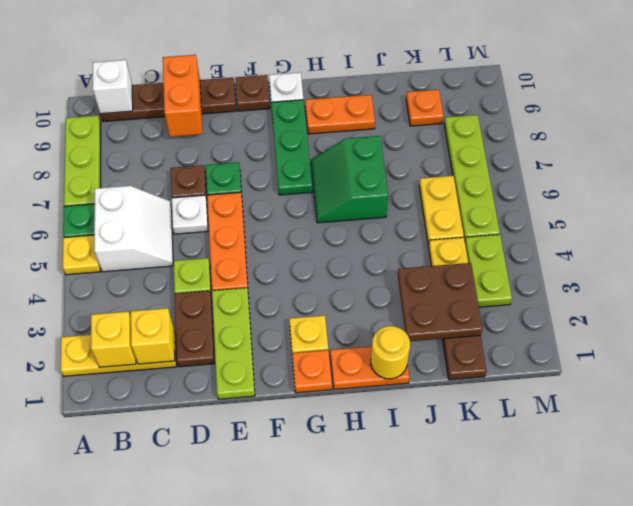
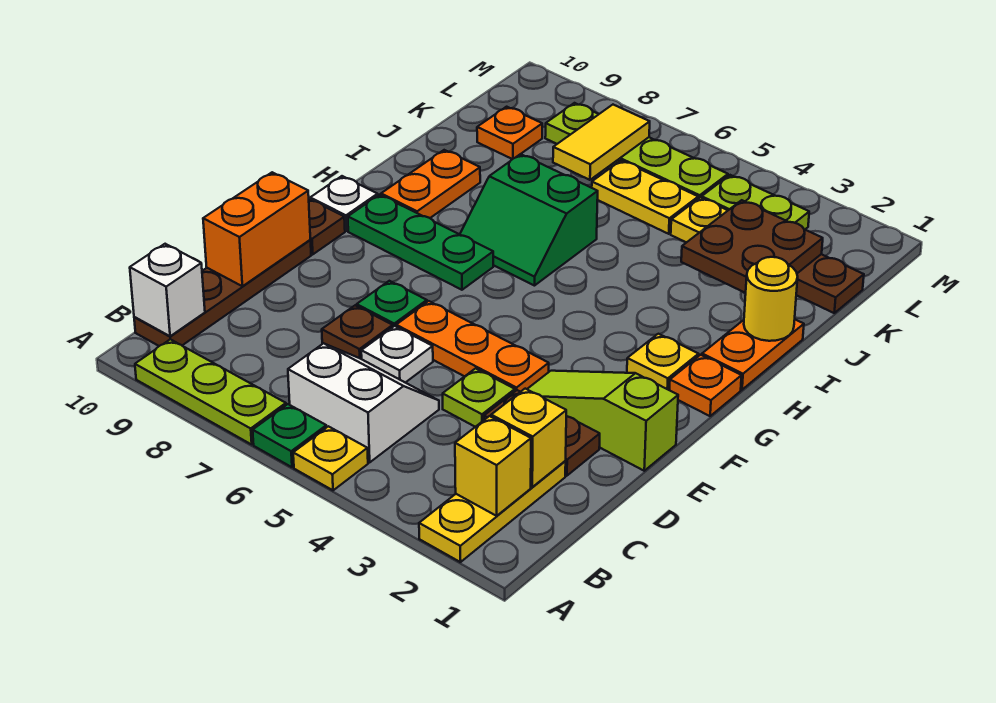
orange 1x2 brick [163,55,202,137] -> orange 1x2 brick turned to [203,172,310,286]
lime 1x3 plate [212,288,255,399] -> lime 1x3 slope [527,371,678,471]
none -> yellow 1x2 tile [553,105,650,180]

